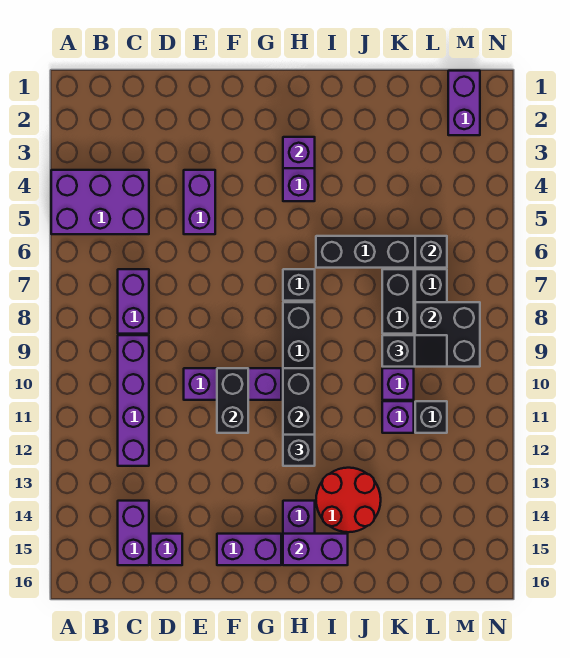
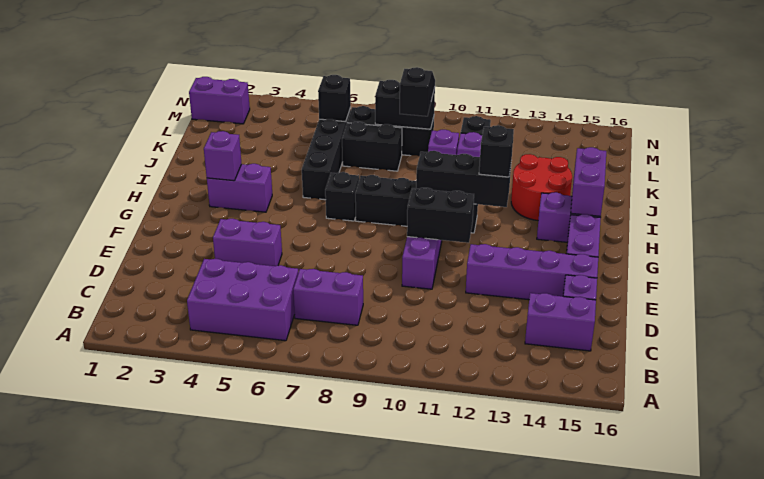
purple 2x3 brick [51,170,149,234] -> purple 2x3 brick turned to [187,259,298,341]
purple 1x4 brick [118,335,149,466] -> purple 1x4 brick moved to [466,244,598,300]
black 2x2 brick [415,302,480,367] -> black 1x2 brick [375,80,435,129]

